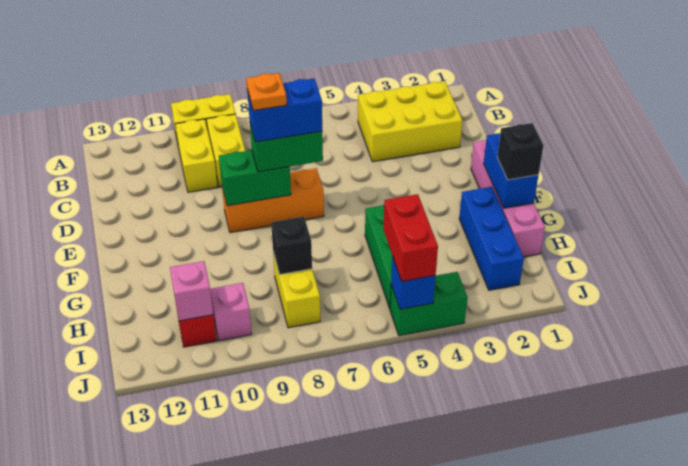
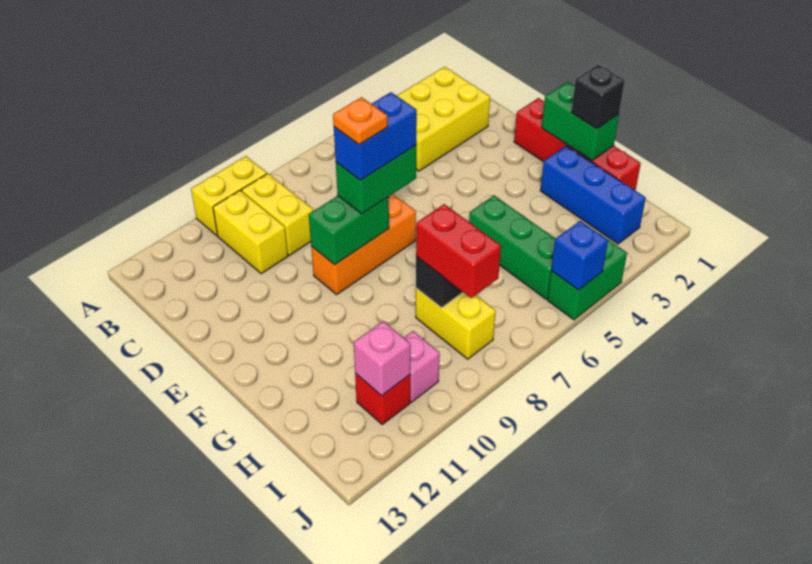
pink 1x4 brick [471,140,545,257] -> red 1x4 brick [514,98,641,191]
blue 1x2 brick [484,133,538,208] -> green 1x2 brick [542,82,619,160]
red 1x2 brick [383,194,438,281] -> red 1x2 brick moved to [416,204,501,298]

